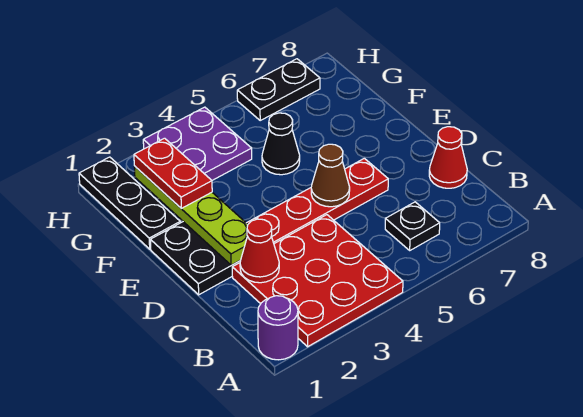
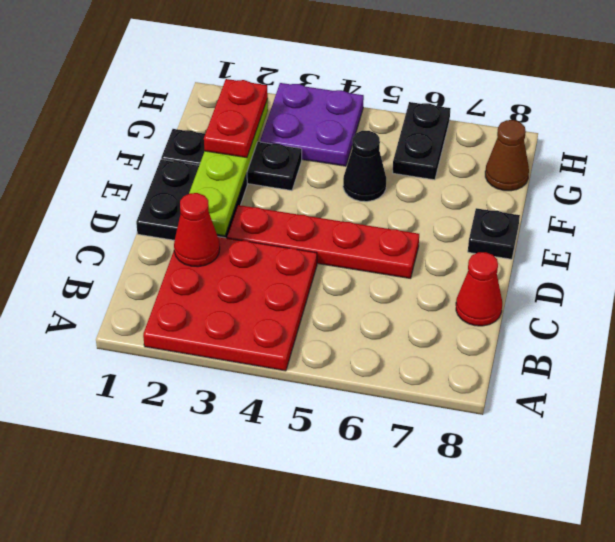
purple 1x1 round brick [258,296,298,360] -> none
black 1x1 plate [385,202,440,250] -> black 1x1 plate moved to [468,208,520,259]
brown 1x1 cone [311,144,350,207] -> brown 1x1 cone moved to [485,120,529,191]
black 1x3 plate [79,157,180,249] -> black 1x3 plate turned to [161,129,302,191]
black 1x2 plate [237,59,320,120] -> black 1x2 plate turned to [393,102,451,180]

